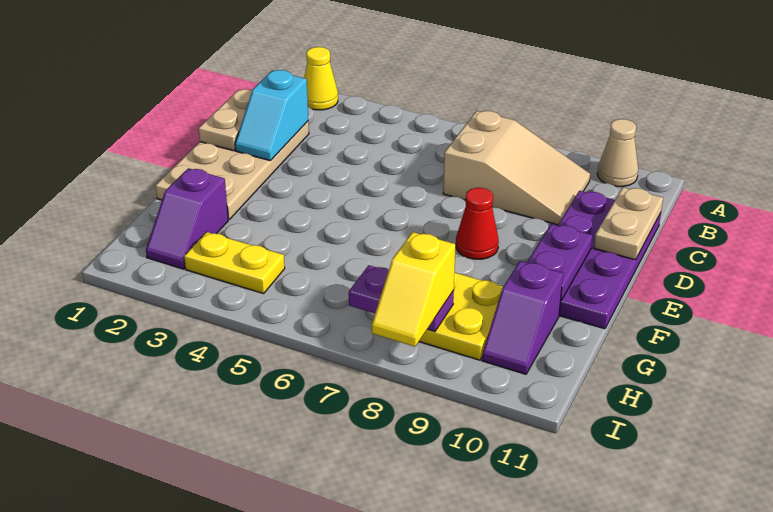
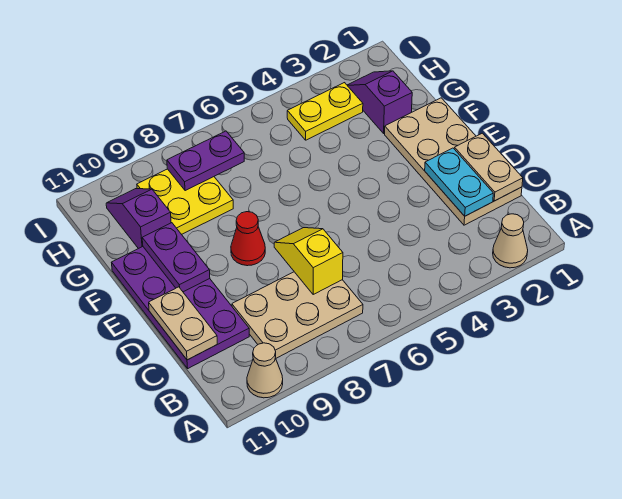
yellow 1x1 cone [304,47,338,110] -> tan 1x1 cone [493,214,528,268]
tan 2x3 slope [443,111,590,225] -> tan 2x3 plate [232,272,363,358]
cyan 1x2 slope [235,70,308,161] -> cyan 1x2 plate [425,148,493,216]
yellow 1x2 slope [372,232,456,347] -> yellow 1x2 slope moved to [274,228,343,294]

